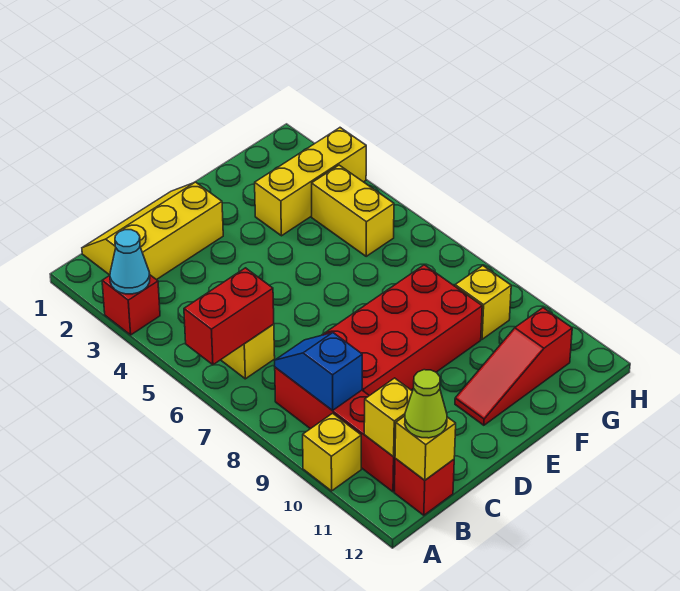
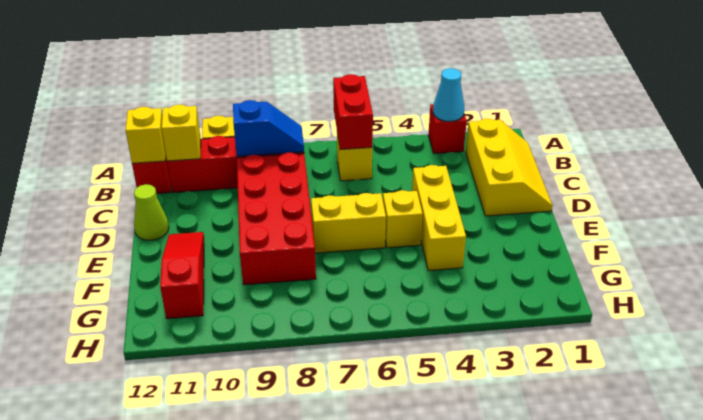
lime 1x1 cone [405,370,447,438] -> lime 1x1 cone moved to [134,184,169,240]
yellow 1x3 brick [255,128,366,236] -> yellow 1x3 brick moved to [412,165,466,271]
yellow 1x2 brick [312,165,394,256] -> yellow 1x2 brick moved to [311,193,386,253]
yellow 1x1 brick [455,266,511,339] -> yellow 1x1 brick moved to [383,190,423,248]

